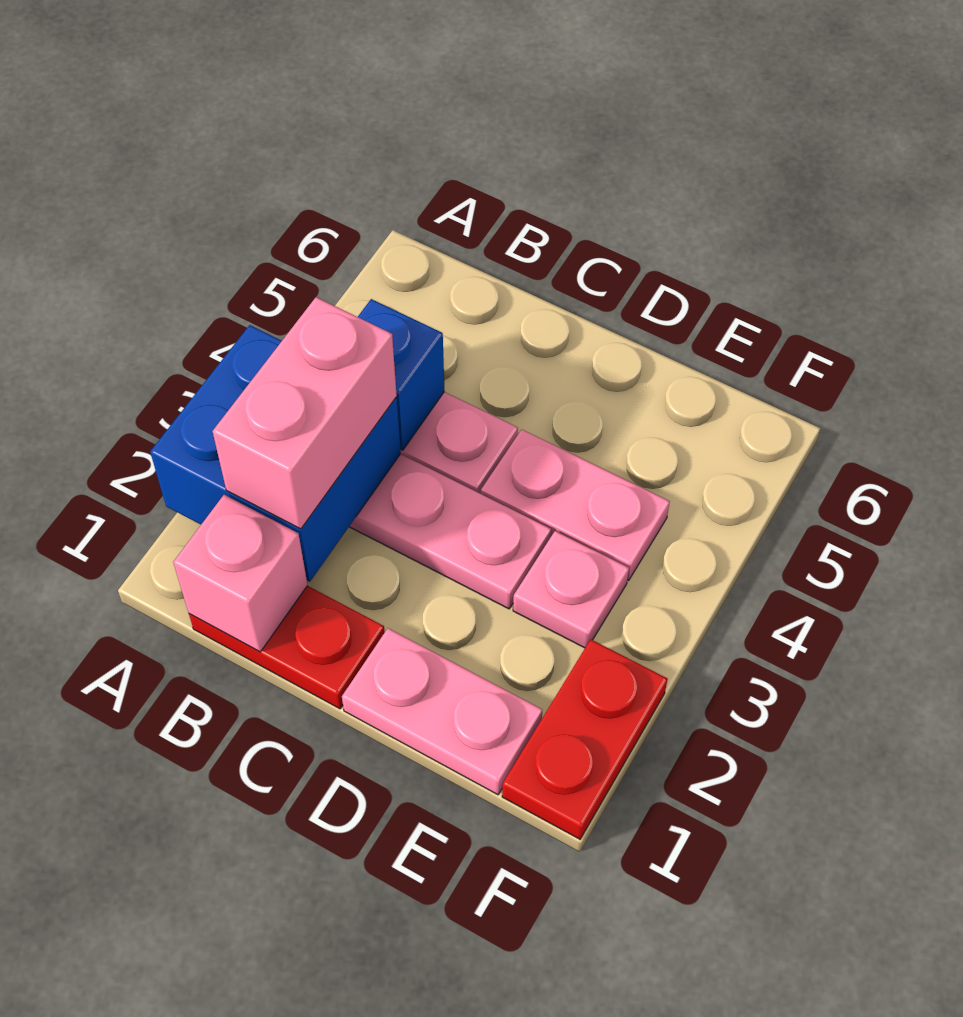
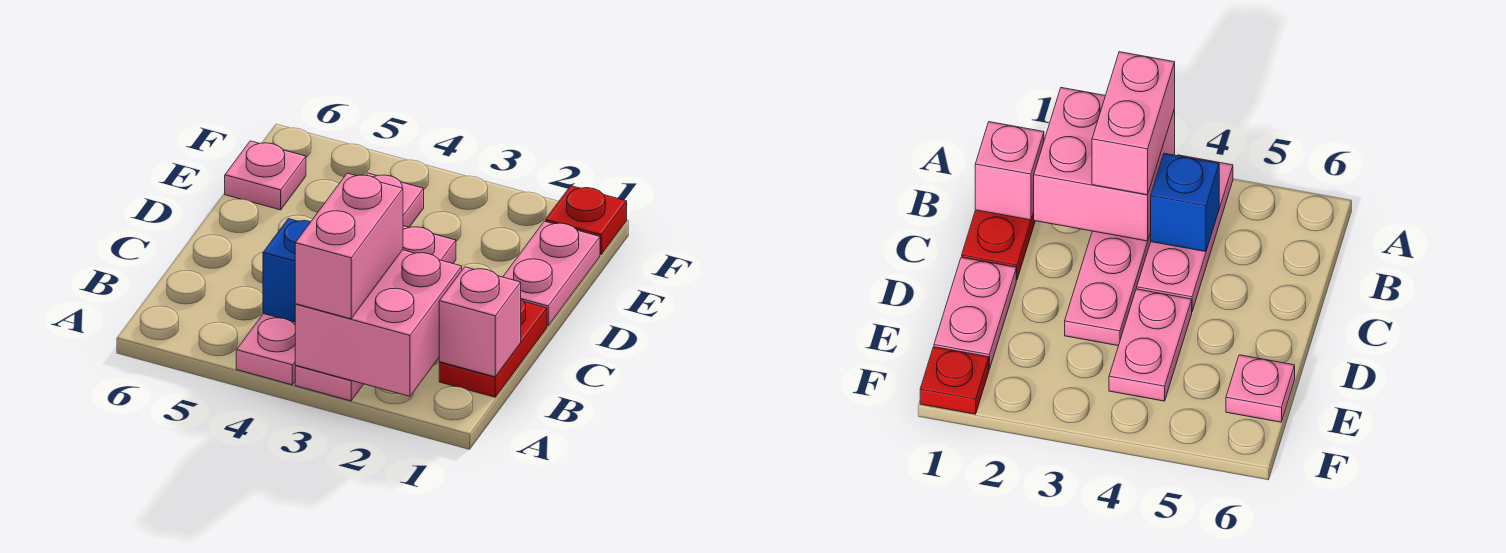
blue 2x2 brick [150,325,401,582] -> pink 2x2 brick [295,250,462,396]
pink 1x2 brick [213,297,397,529] -> pink 1x2 brick turned to [295,173,403,319]
pink 1x1 plate [513,531,629,648] -> pink 1x1 plate moved to [225,141,306,210]
red 1x2 plate [502,639,668,839] -> red 1x1 plate [545,186,627,255]

